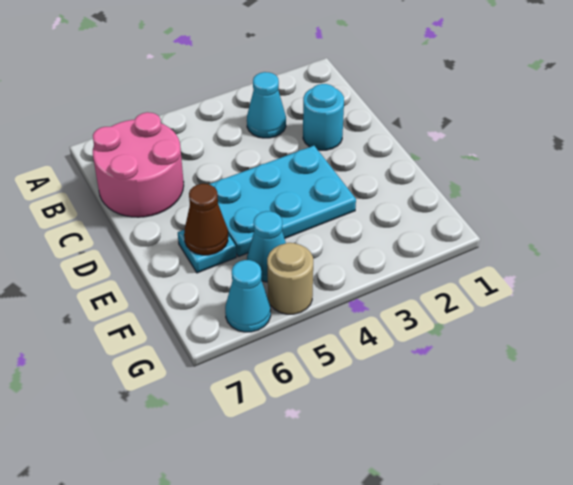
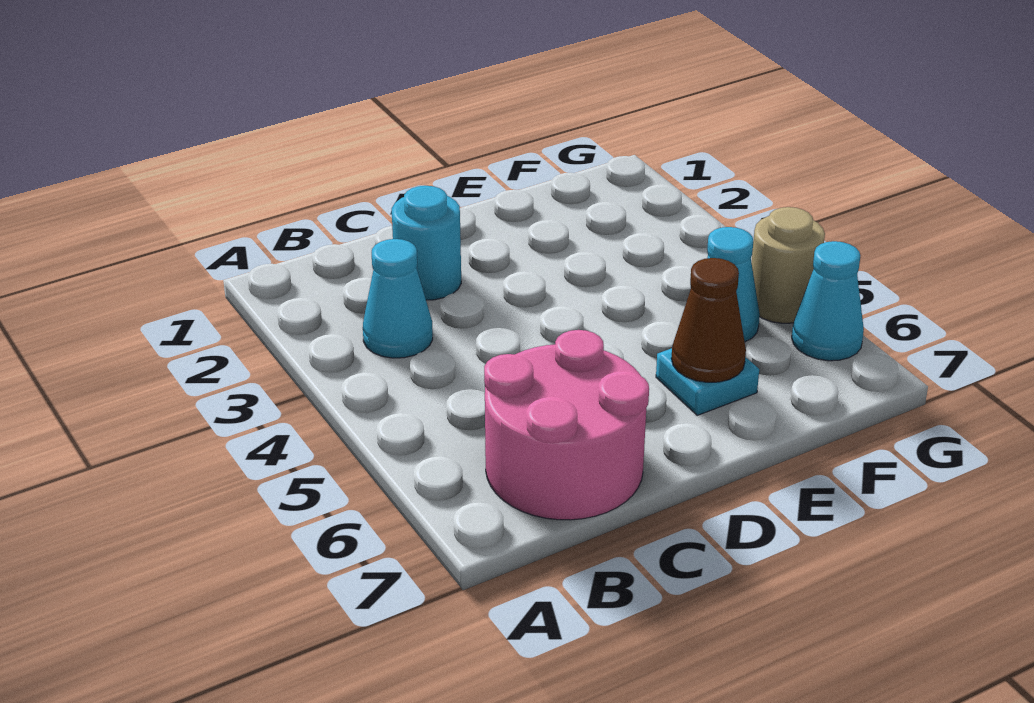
cyan 2x3 plate [209,146,356,257] -> none

